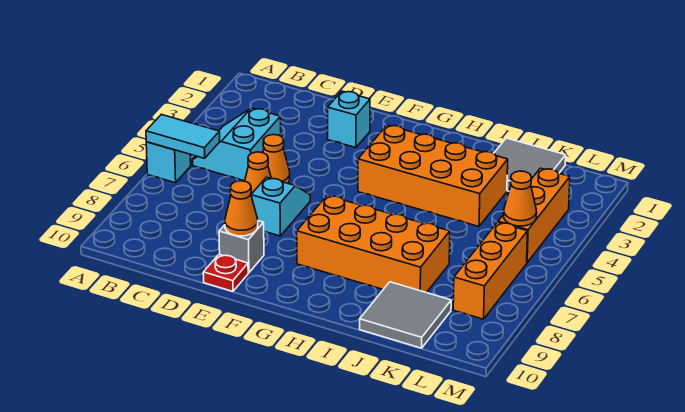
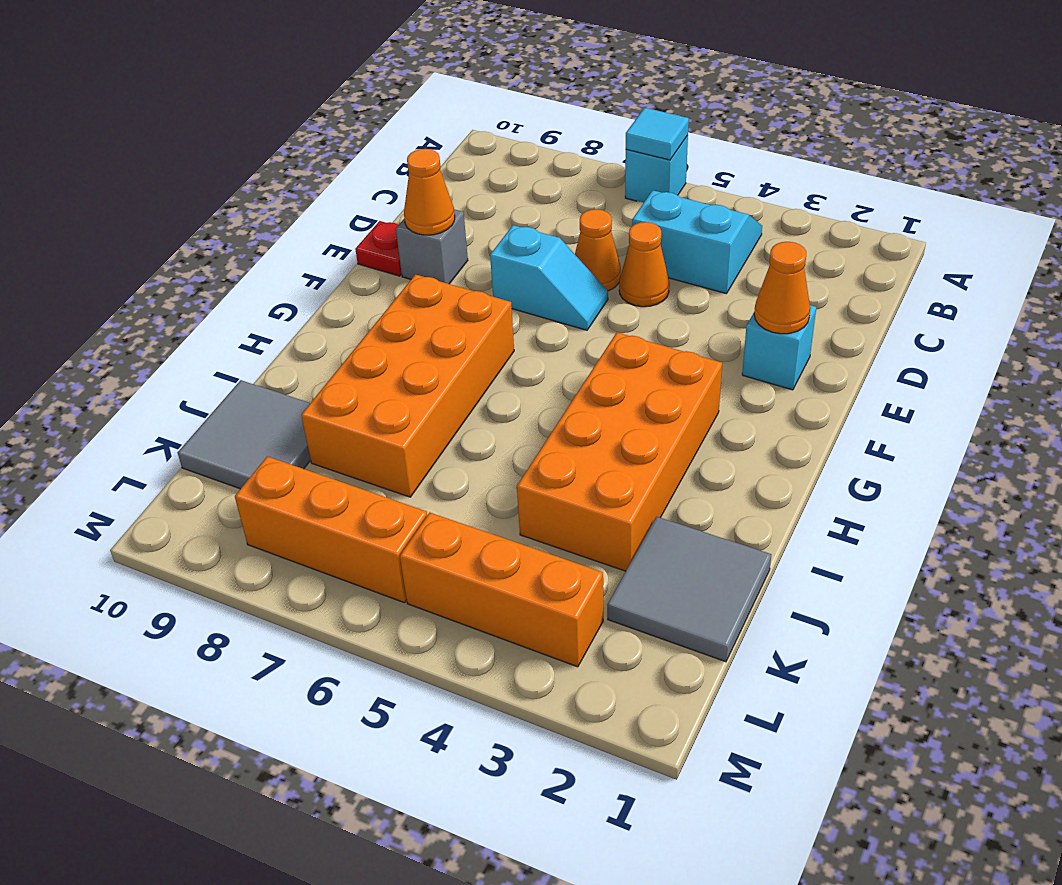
cyan 1x2 tile [146,114,220,158] -> cyan 1x1 tile [626,108,689,160]
orange 1x1 cone [504,171,537,226] -> orange 1x1 cone moved to [754,242,810,334]

